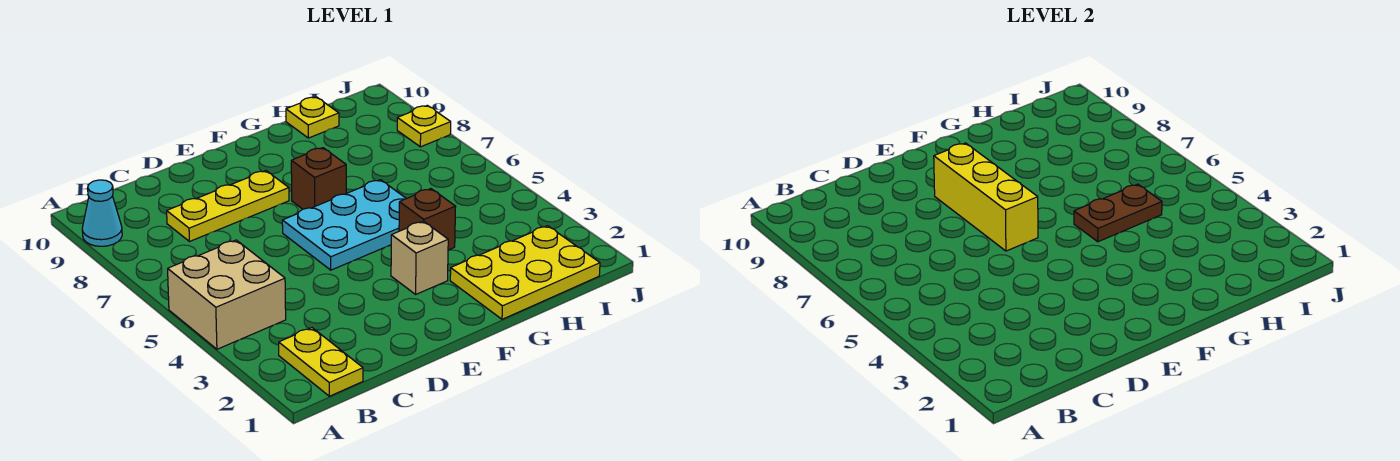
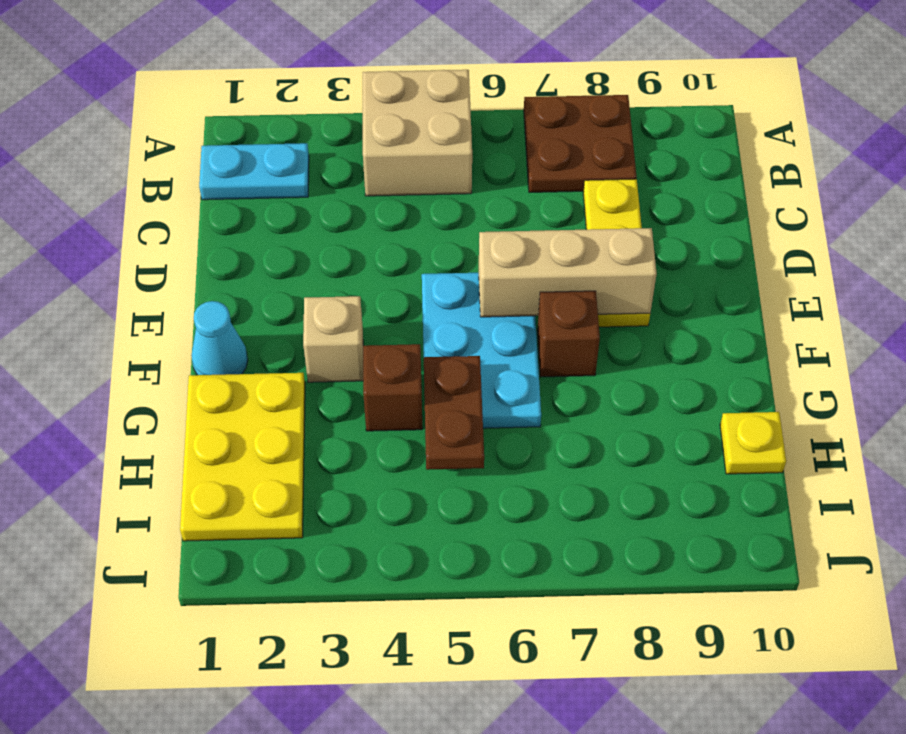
none -> brown 2x2 plate [524,95,637,192]
cyan 1x1 cone [82,180,122,246] -> cyan 1x1 cone moved to [191,301,248,375]
yellow 1x2 plate [279,328,363,396] -> cyan 1x2 plate [199,143,309,200]
yellow 1x3 brick [934,143,1038,251] -> tan 1x3 brick [479,228,657,317]
yellow 1x1 plate [397,105,451,147] -> none

